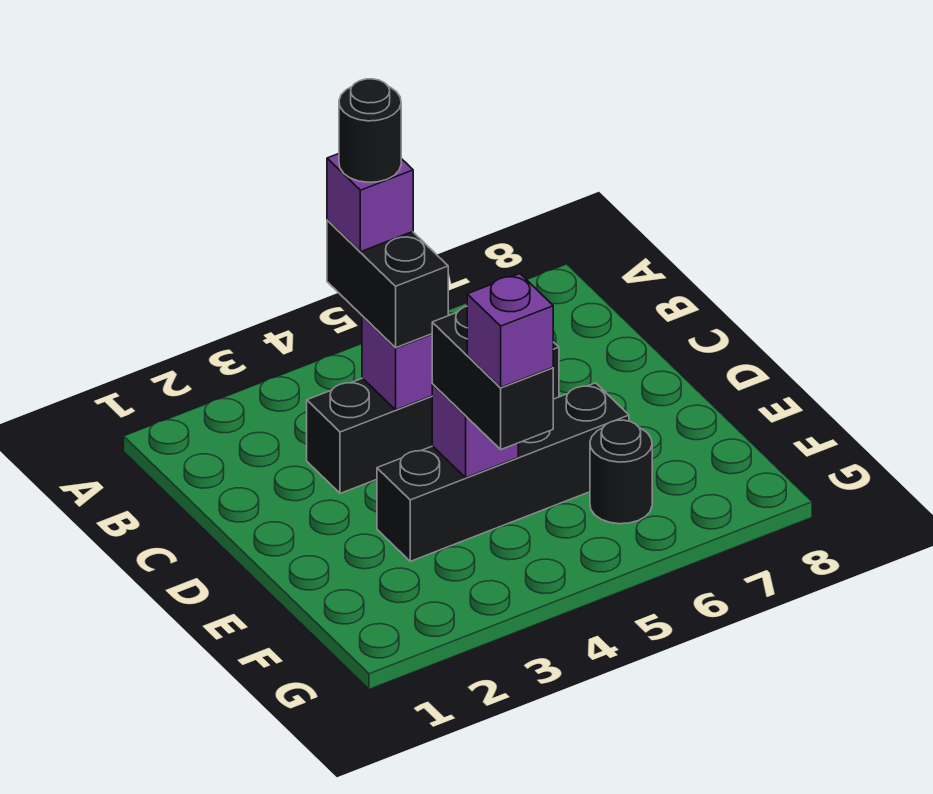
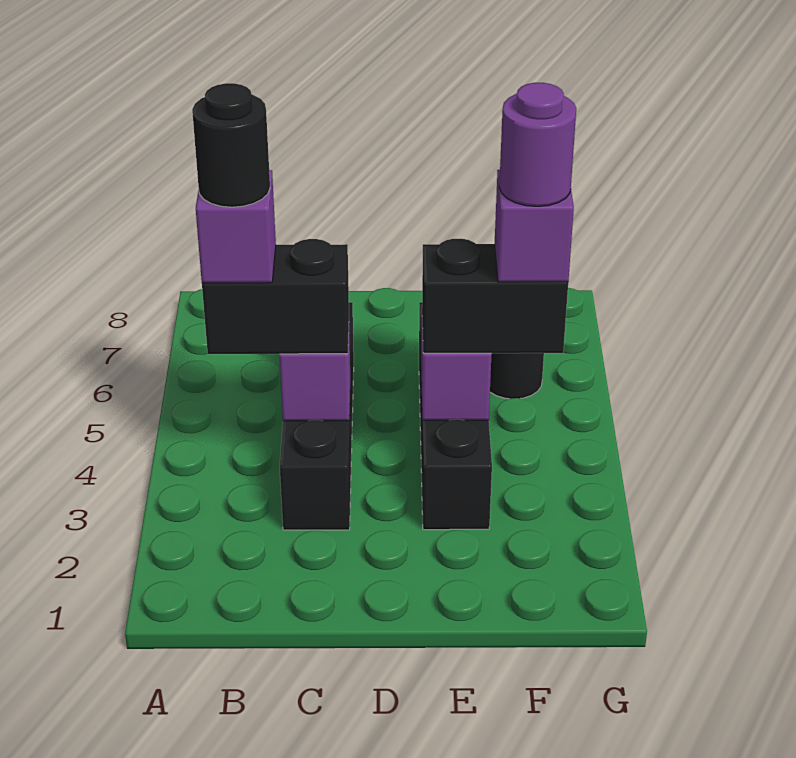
none -> purple 1x1 round brick [499,83,576,206]

